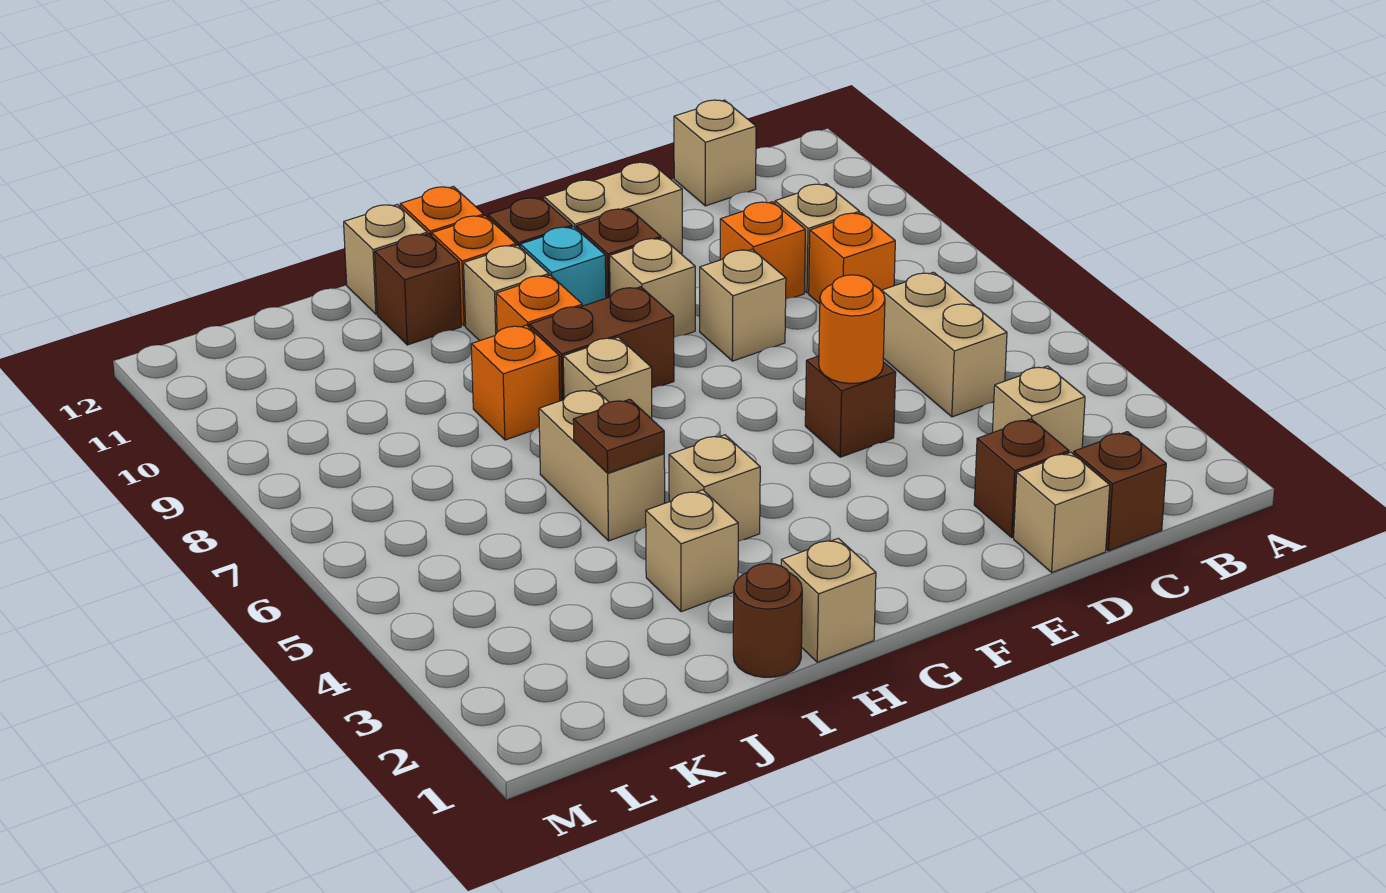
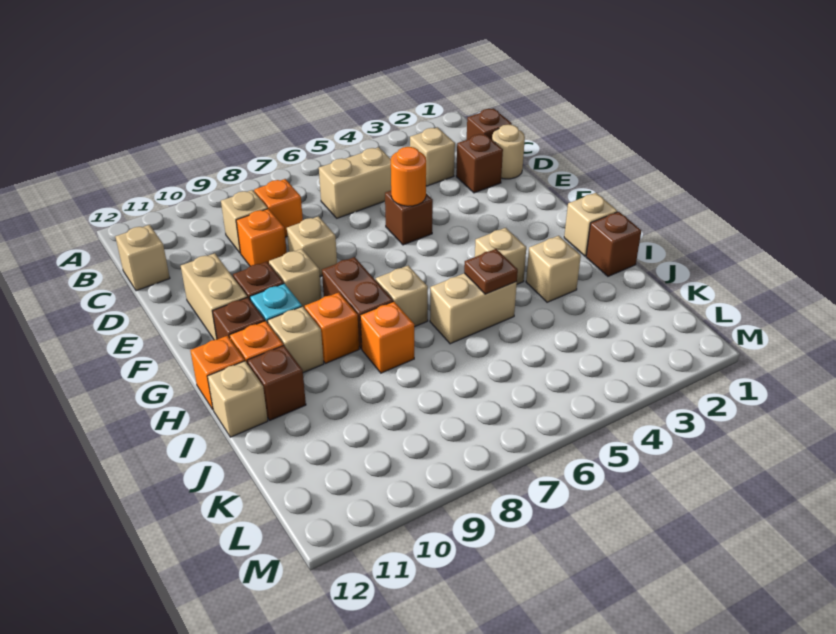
tan 1x1 brick [1014,452,1110,572] -> tan 1x1 round brick [492,124,525,179]
brown 1x1 round brick [733,563,802,677] -> brown 1x1 brick [586,212,641,276]

